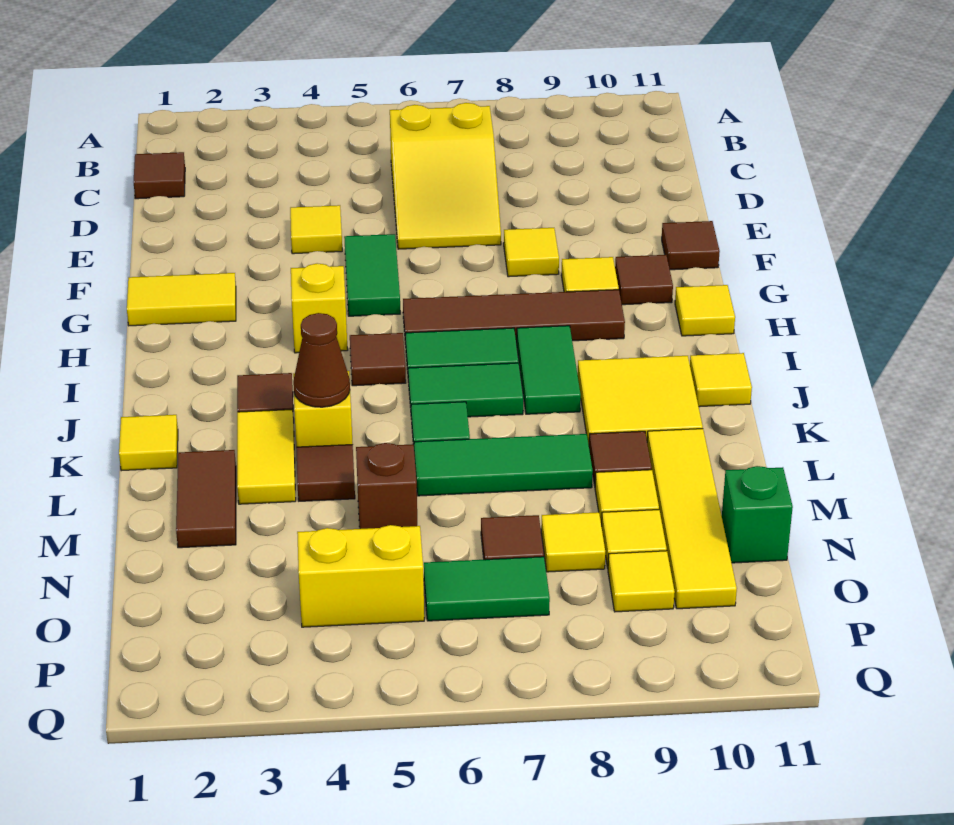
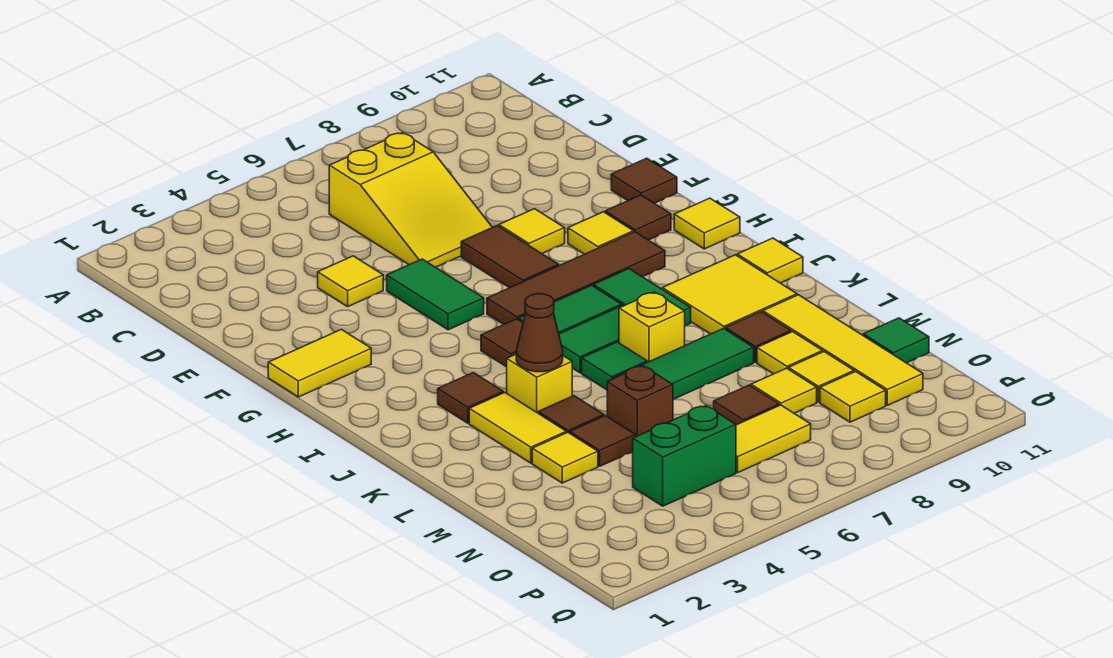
brown 1x1 tile [133,152,185,199] -> brown 1x1 tile moved to [570,416,635,466]
yellow 1x1 brick [291,263,348,353] -> yellow 1x1 brick moved to [619,292,685,362]
yellow 1x1 tile [119,415,178,471] -> yellow 1x1 tile moved to [532,432,598,483]
brown 1x2 tile [176,450,236,548] -> brown 1x2 tile moved to [461,226,559,288]
green 1x1 brick [722,466,793,563] -> green 1x1 tile [863,318,929,363]
yellow 1x2 brick [297,525,424,627] -> green 1x2 brick [633,406,736,506]
green 1x2 tile [424,557,550,621] -> yellow 1x2 tile [736,405,811,472]

